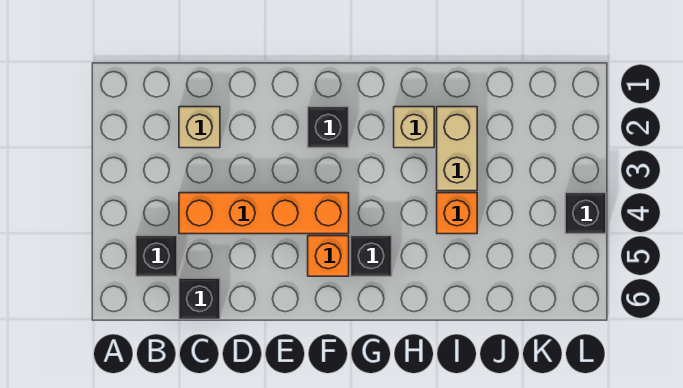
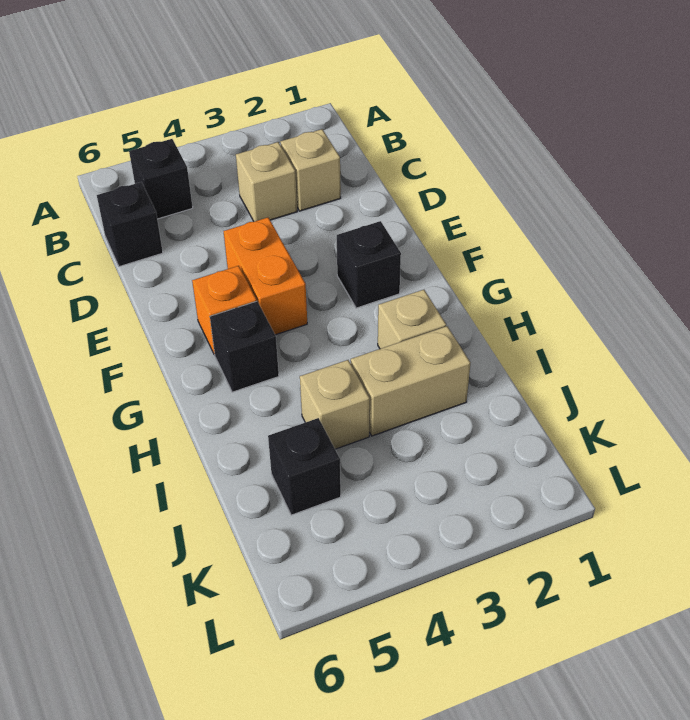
none -> tan 1x1 brick [236,142,297,222]
orange 1x4 brick [179,193,349,234] -> orange 1x2 brick [223,218,307,335]
orange 1x1 brick [437,193,477,234] -> tan 1x1 brick [300,360,370,449]
black 1x1 brick [565,193,606,234] -> black 1x1 brick moved to [268,418,341,515]

